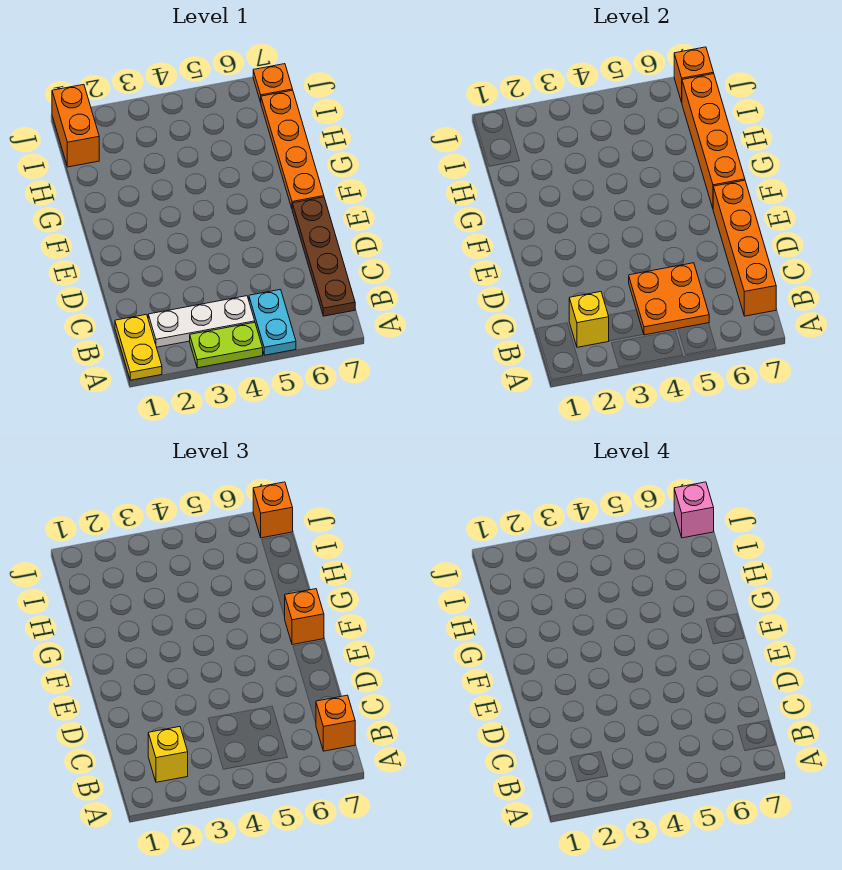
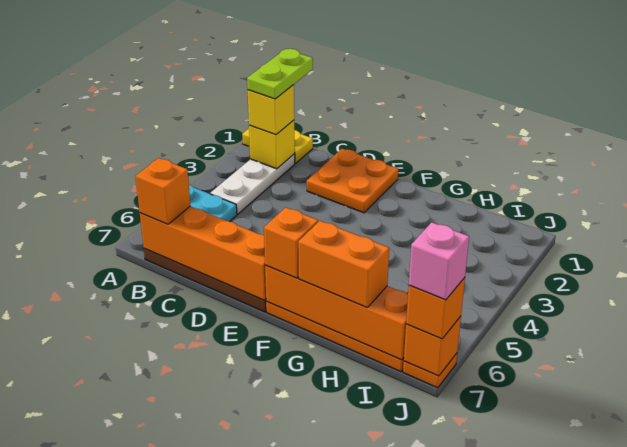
lime 1x2 plate [190,322,263,368] -> lime 1x2 plate moved to [247,49,313,99]
orange 2x2 plate [629,263,709,335] -> orange 2x2 plate moved to [307,149,398,213]
orange 1x2 brick [52,84,99,167] -> orange 1x2 brick moved to [298,221,389,308]

